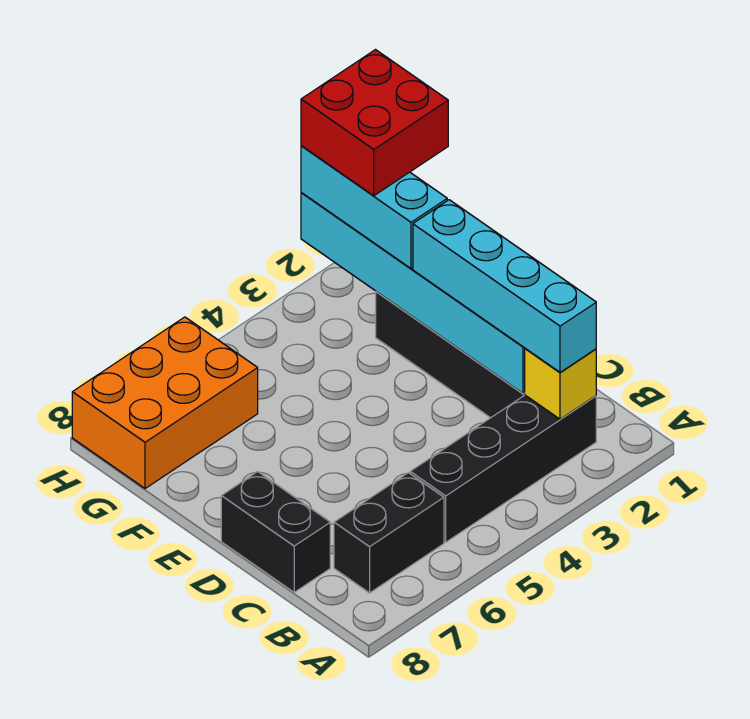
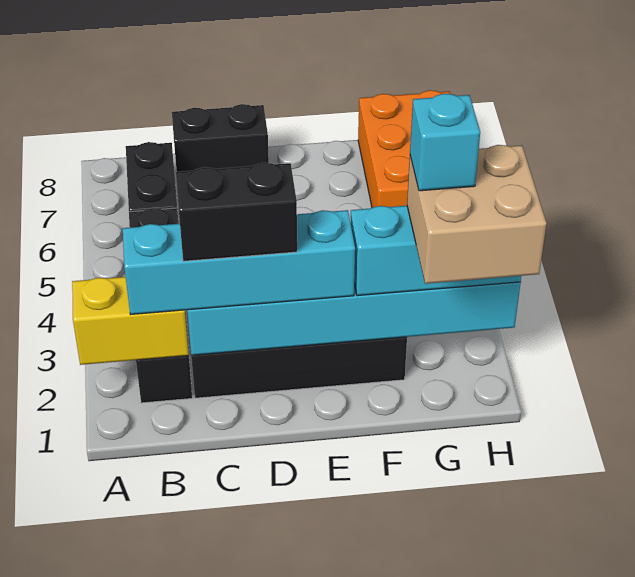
yellow 1x1 brick [525,349,596,419] -> yellow 1x2 brick [72,277,189,365]
none -> black 1x2 brick [176,163,297,261]
red 2x2 brick [301,50,448,196] -> tan 2x2 brick [407,145,547,284]
none -> cyan 1x1 brick [410,94,480,191]

